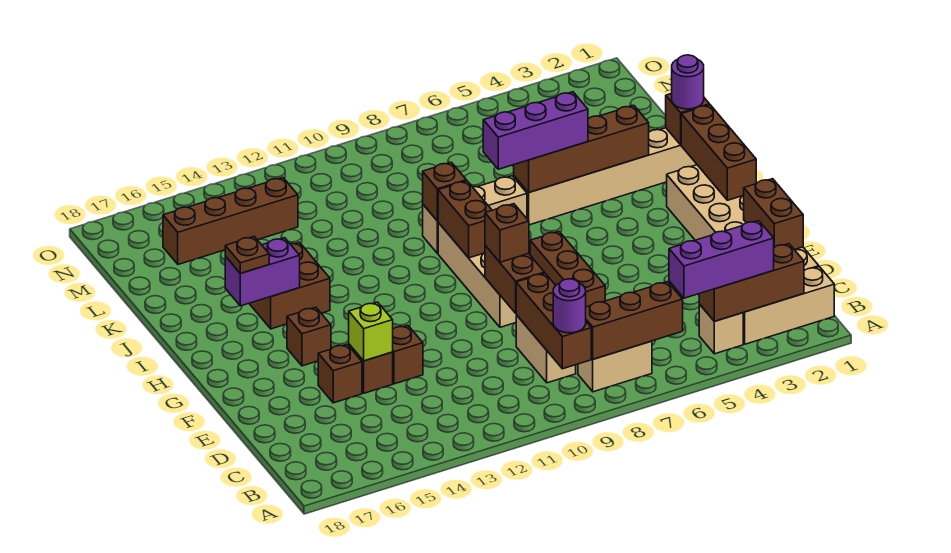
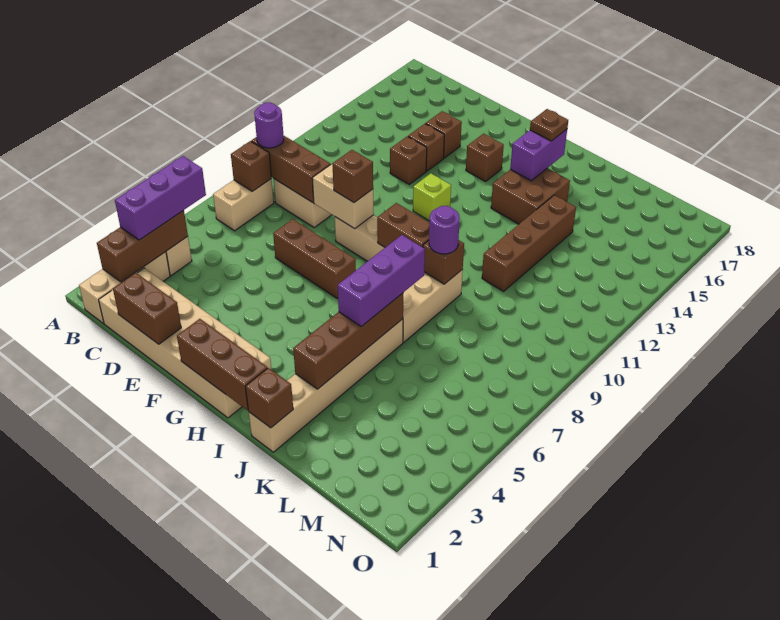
brown 1x3 brick [586,282,683,359] -> brown 1x1 brick [231,141,271,191]
brown 1x2 brick [485,245,544,313] -> tan 1x2 brick [312,164,374,229]
lime 1x1 brick [349,302,393,361] -> lime 1x1 brick moved to [413,173,451,221]
purple 1x1 round brick [672,55,704,109] -> purple 1x1 round brick moved to [429,206,460,254]
brown 1x4 brick [163,177,298,264] -> brown 1x4 brick moved to [482,195,576,291]

